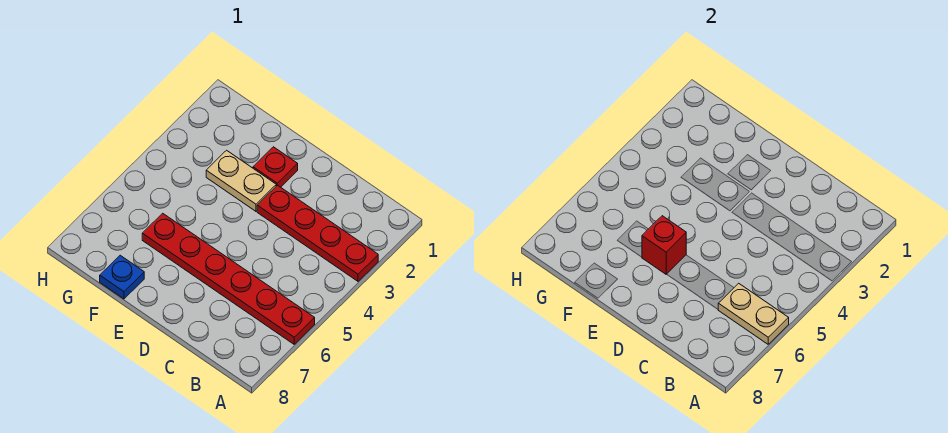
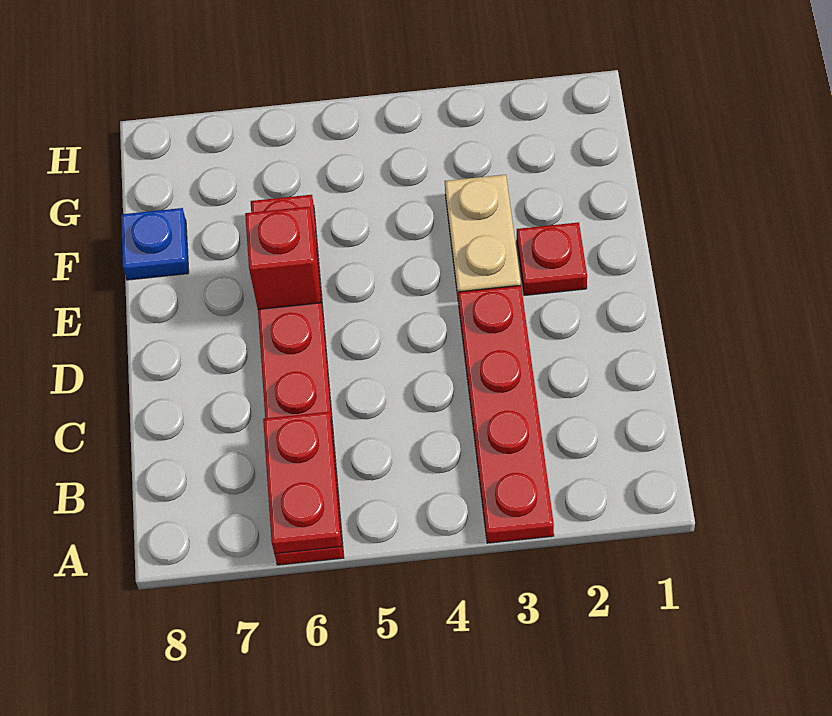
tan 1x2 plate [718,283,789,344] -> red 1x2 plate [263,412,342,554]

